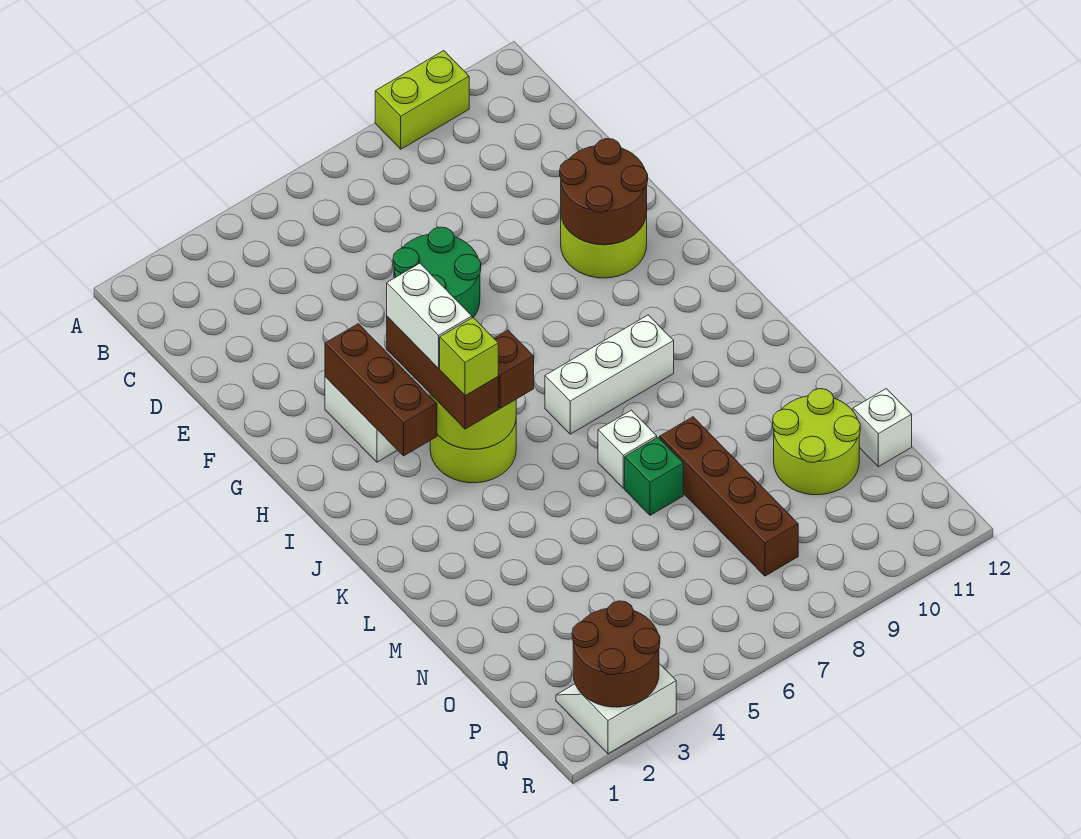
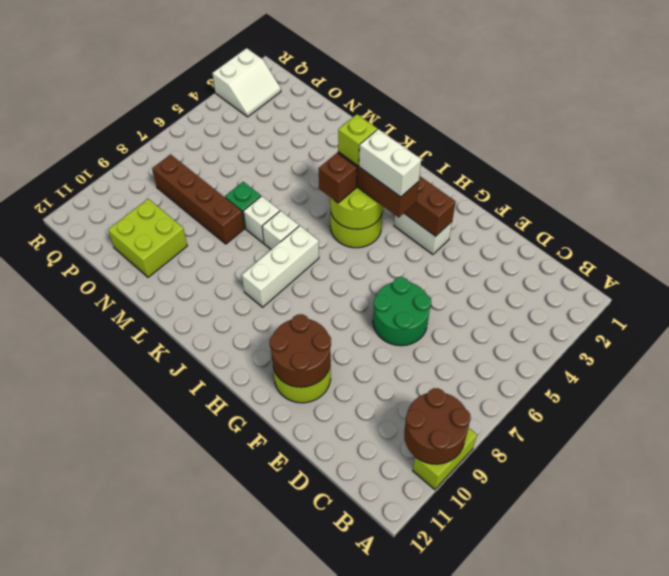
lime 2x2 round brick [773,389,860,495] -> lime 2x2 brick [108,199,187,277]
white 1x1 brick [853,389,912,467] -> white 1x1 brick moved to [262,211,299,250]
brown 2x2 round brick [572,601,660,707] -> brown 2x2 round brick moved to [404,388,471,464]

